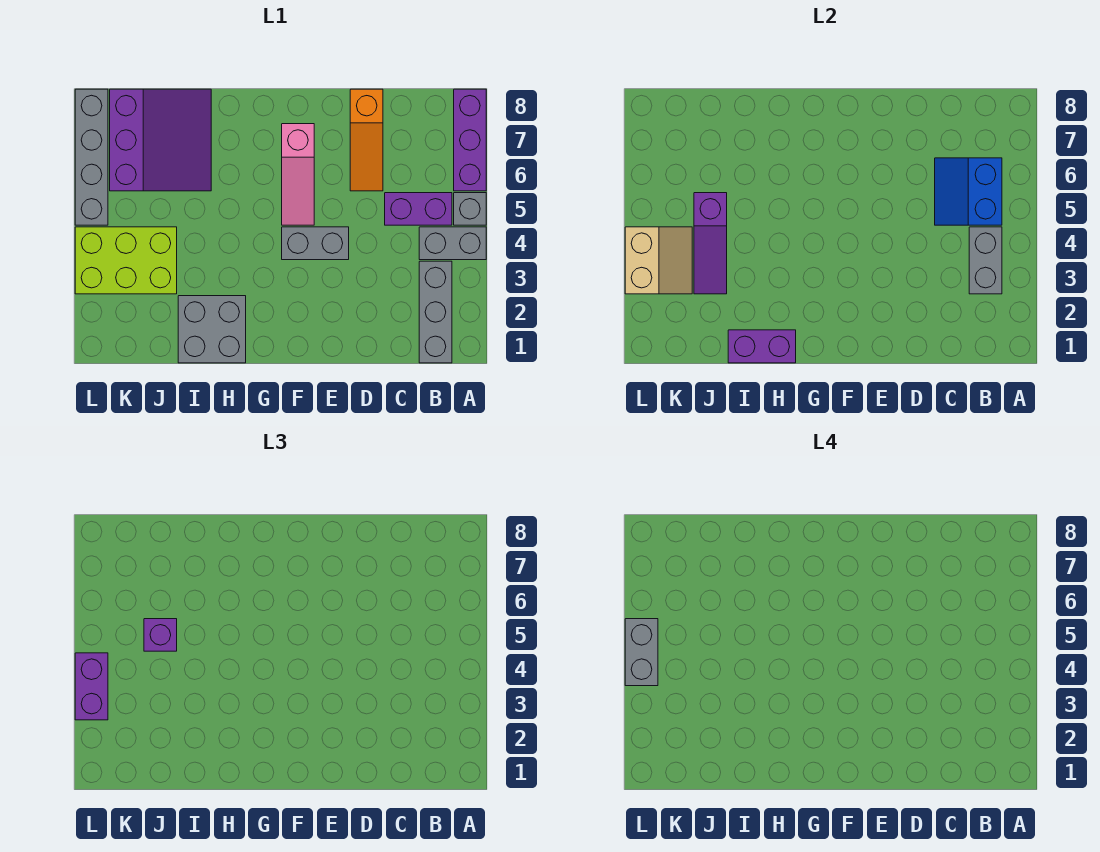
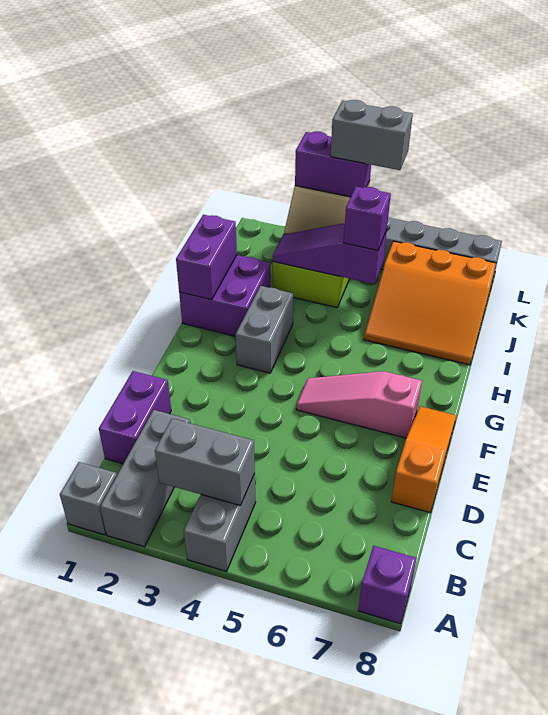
grey 1x1 brick [454,193,486,225] -> grey 1x1 brick moved to [60,462,117,535]
purple 1x3 brick [454,89,486,191] -> purple 1x1 brick [358,546,417,624]
grey 1x3 brick [419,261,452,363] -> grey 1x3 brick turned to [100,410,190,547]
purple 1x2 brick [385,193,452,225] -> purple 1x2 brick moved to [99,371,171,464]
blue 2x2 slope [935,158,1002,225] -> none
orange 1x3 slope [350,89,383,191] -> orange 1x3 slope turned to [391,406,456,513]
grey 1x2 brick [282,227,349,260] -> grey 1x2 brick moved to [236,286,293,373]
grey 2x2 brick [178,296,246,363] -> purple 2x2 brick [179,255,270,336]
purple 3x3 slope [110,89,211,191] -> orange 3x3 slope [364,241,496,365]

